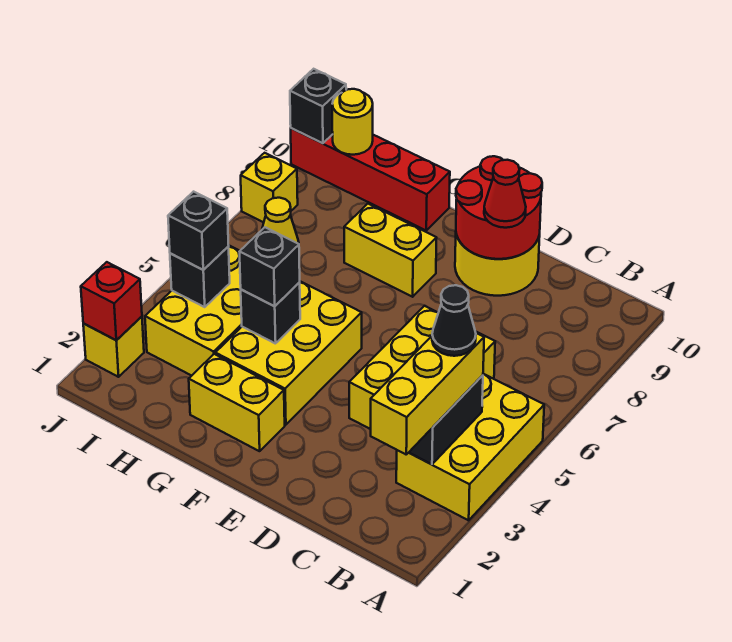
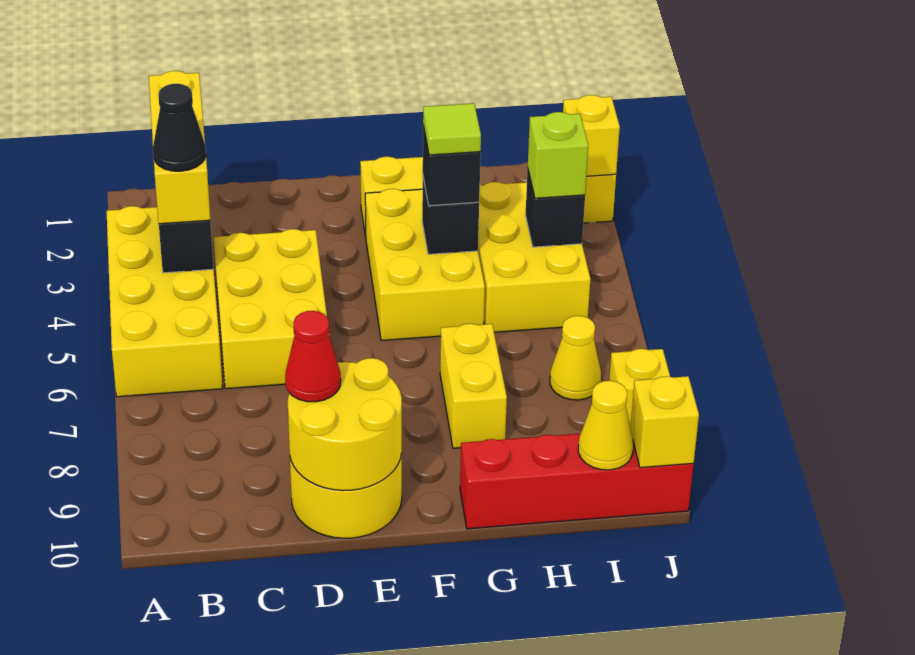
yellow 2x3 brick [396,374,544,520] -> yellow 2x4 brick [107,206,223,397]
red 2x2 round brick [456,156,542,259] -> yellow 2x2 round brick [288,358,402,491]
yellow 1x2 brick [344,204,436,297] -> yellow 1x2 brick turned to [440,324,507,448]
none -> lime 1x1 tile [423,103,481,155]
black 1x1 brick [168,192,229,270] -> lime 1x1 brick [528,112,588,198]
yellow 1x1 round brick [332,89,373,155] -> yellow 1x1 cone [578,381,633,470]
red 1x1 brick [81,262,142,340] -> yellow 1x1 brick [563,95,620,176]
black 1x1 brick [290,69,346,143] -> yellow 1x1 brick [630,376,699,468]

